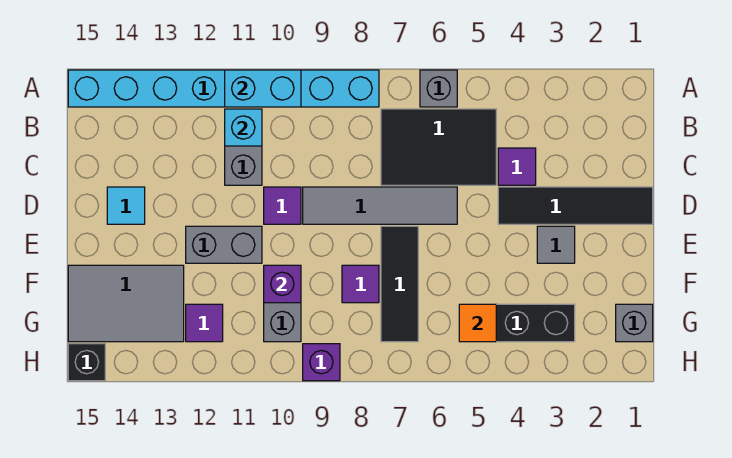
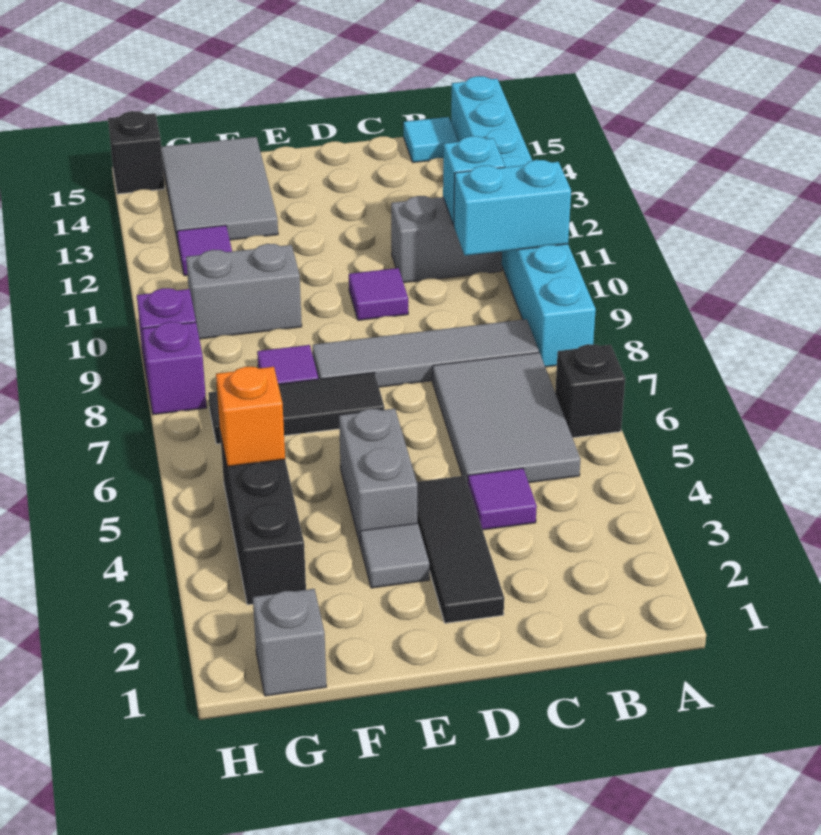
grey 1x1 brick [420,70,457,107] -> black 1x1 brick [555,344,625,438]
cyan 1x2 brick [225,70,301,107] -> cyan 1x2 brick turned to [454,160,571,256]
black 2x3 tile [381,109,496,185] -> grey 2x3 tile [432,353,581,483]
black 1x4 tile [498,187,653,224] -> black 1x3 tile [417,476,504,623]
grey 1x4 tile [303,187,457,224] -> grey 1x4 tile turned to [313,319,539,387]
cyan 1x1 tile [107,187,145,224] -> cyan 1x1 tile moved to [404,117,458,162]
grey 1x2 brick [186,226,262,263] -> grey 1x2 brick moved to [339,409,417,546]
purple 1x1 brick [264,265,301,303] -> purple 1x1 brick moved to [142,322,207,415]
orange 1x1 tile [459,304,496,342] -> orange 1x1 brick [216,367,285,467]

